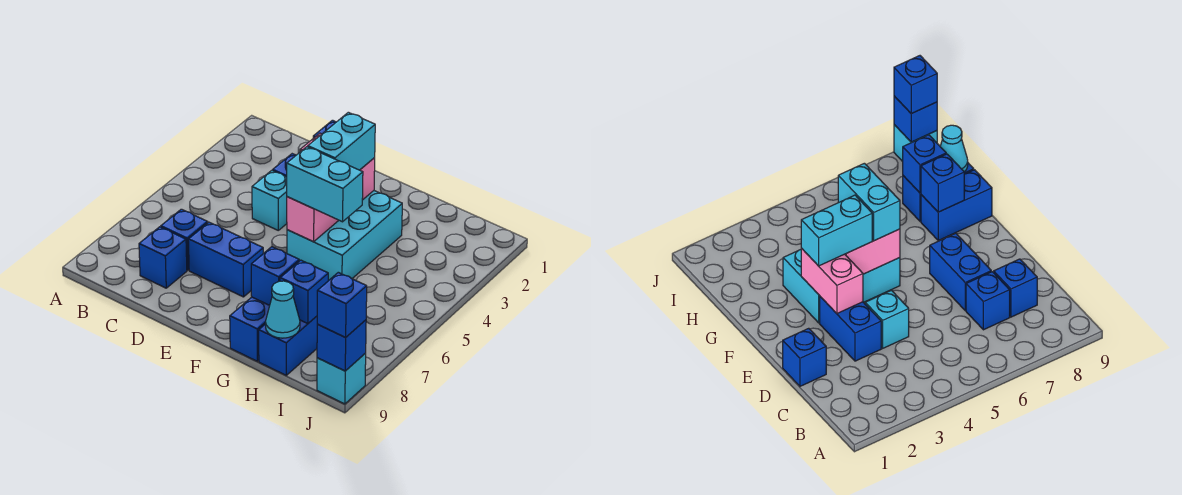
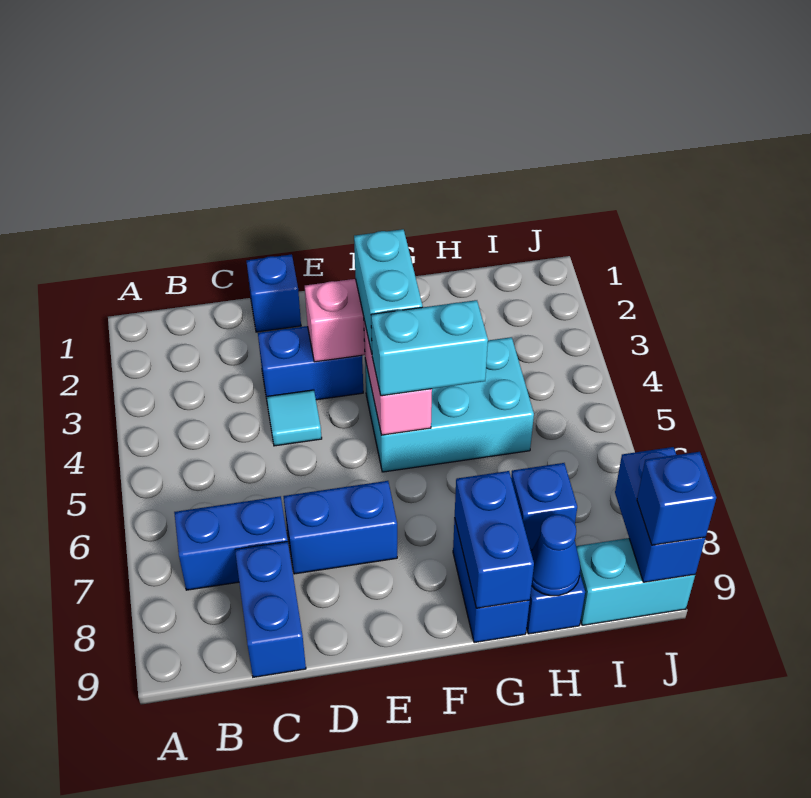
blue 1x1 brick [161,209,208,270] -> blue 1x2 brick [174,496,288,590]
blue 1x1 brick [139,227,187,288] -> blue 1x2 brick [235,542,306,677]
cyan 1x1 brick [252,170,287,230] -> cyan 1x1 tile [267,390,322,446]
cyan 2x3 brick [287,191,402,281] -> cyan 2x3 brick turned to [365,337,534,472]
blue 1x1 brick [251,247,299,305] -> blue 1x2 brick [455,471,534,608]
cyan 1x1 cone [265,281,300,338] -> blue 1x1 cone [531,514,581,596]
cyan 1x1 brick [317,353,366,404] -> cyan 1x2 brick [576,538,695,625]
blue 1x1 brick [317,320,366,371] -> blue 1x2 brick [615,447,706,582]

